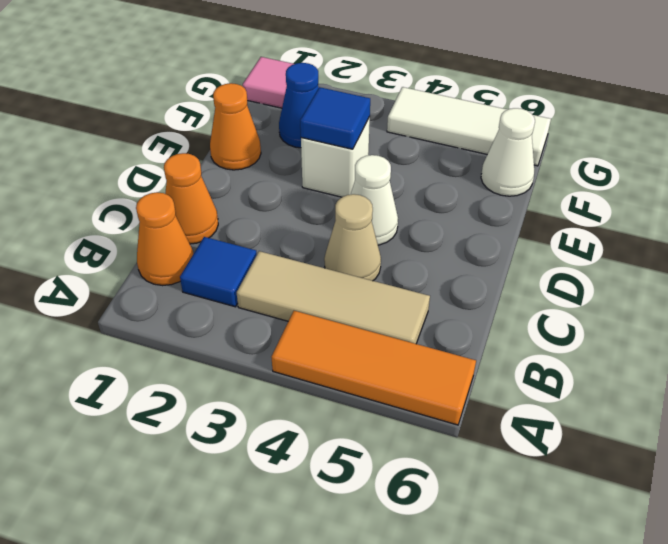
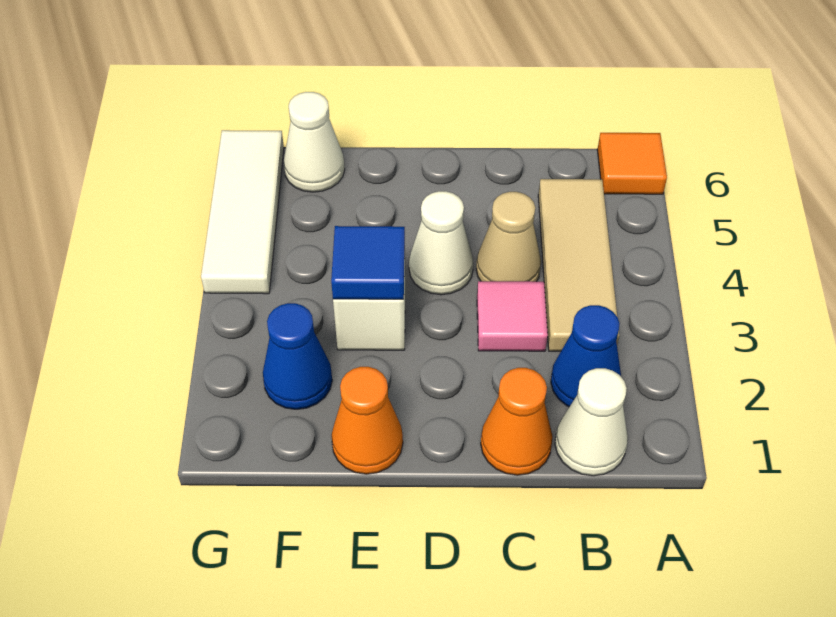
orange 1x3 tile [271,311,476,425] -> orange 1x1 tile [597,133,667,194]
orange 1x1 cone [136,192,193,286] -> white 1x1 cone [555,368,628,476]
blue 1x1 tile [180,237,257,307] -> blue 1x1 cone [551,305,621,407]
pink 1x1 tile [243,57,293,108] -> pink 1x1 tile moved to [477,281,548,351]

